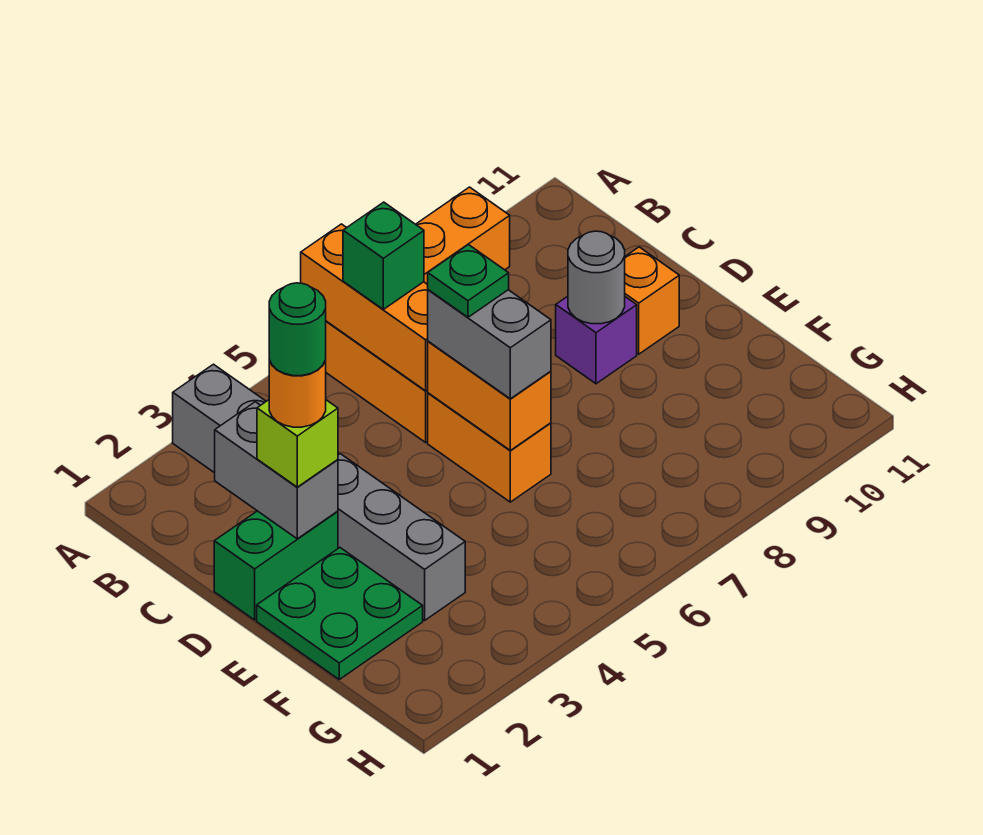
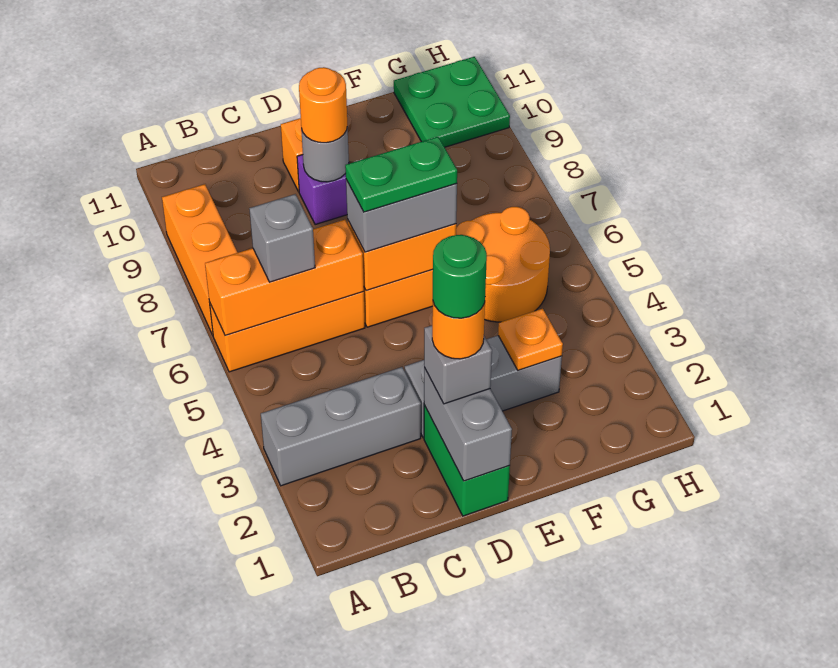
green 1x1 brick [343,202,424,309] -> grey 1x1 brick [249,194,315,282]
grey 1x2 brick [215,402,338,539] -> grey 1x2 brick turned to [424,368,512,481]
lime 1x1 brick [257,400,338,487] -> grey 1x1 brick [424,325,492,404]
green 1x1 plate [428,245,509,317] -> green 1x2 plate [345,137,457,212]
none -> orange 1x1 round brick [299,67,347,143]
green 2x2 plate [257,548,423,679] -> green 2x2 plate moved to [394,57,510,147]
none -> orange 1x1 plate [498,309,563,370]
none -> orange 2x2 round brick [456,207,550,322]

